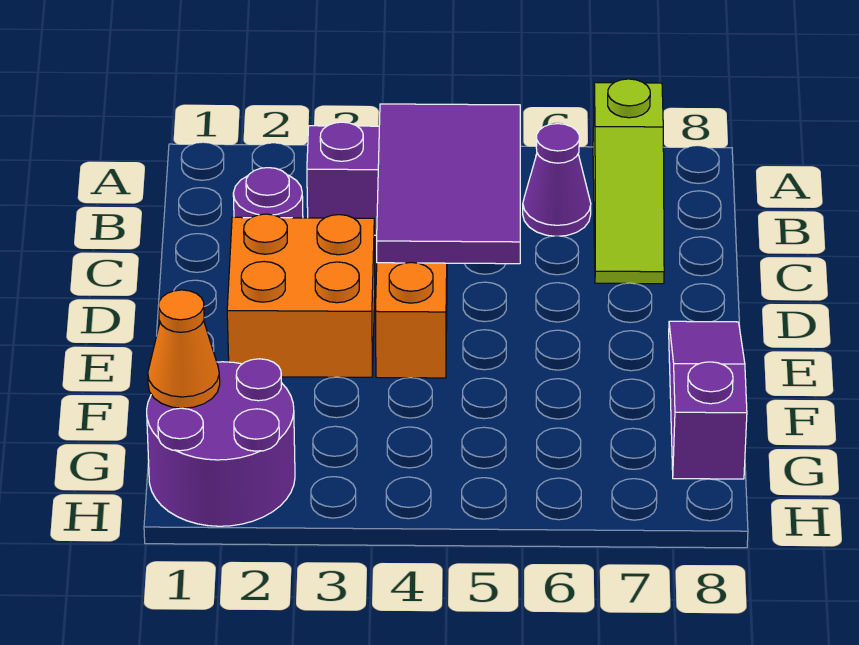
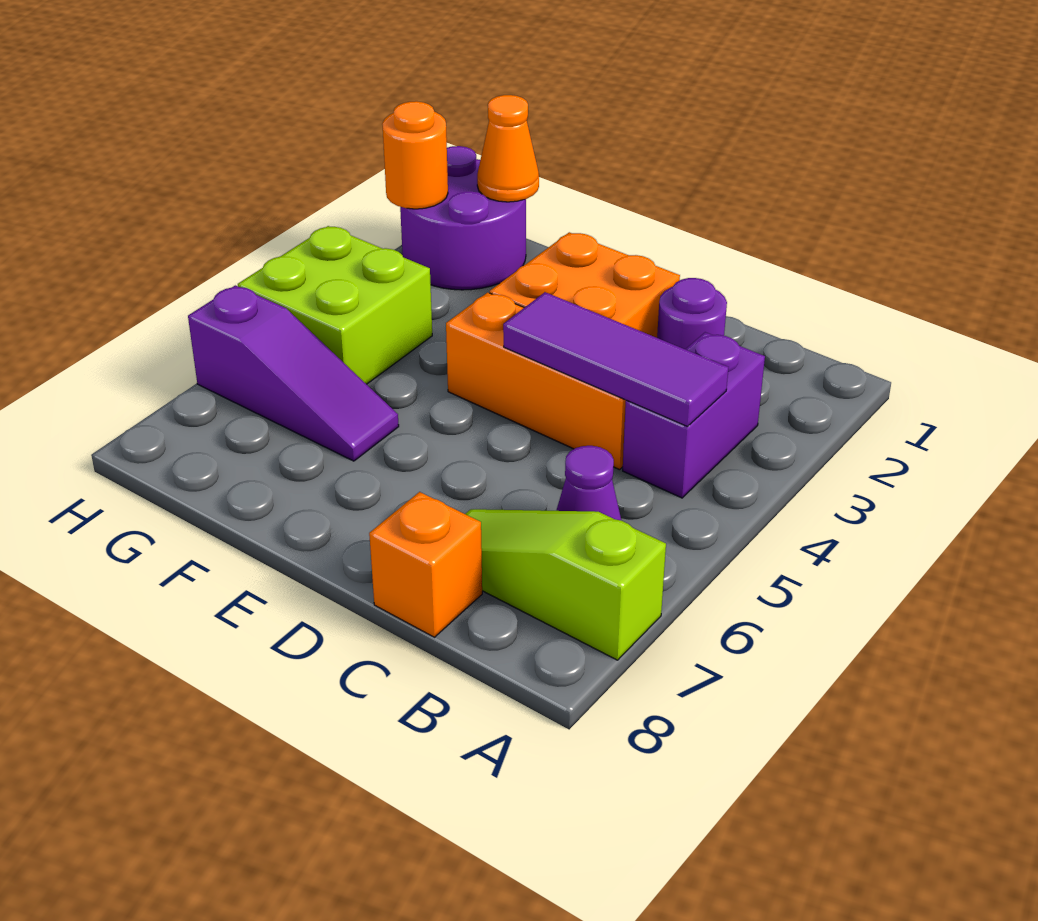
purple 2x3 tile [377,104,520,264] -> purple 1x3 tile [503,292,728,427]
none -> orange 1x1 brick [369,492,482,637]
purple 1x3 slope [669,321,747,479] -> purple 1x3 slope moved to [188,285,399,461]
none -> lime 2x2 brick [238,226,432,384]
none -> orange 1x1 round brick [382,101,448,209]

